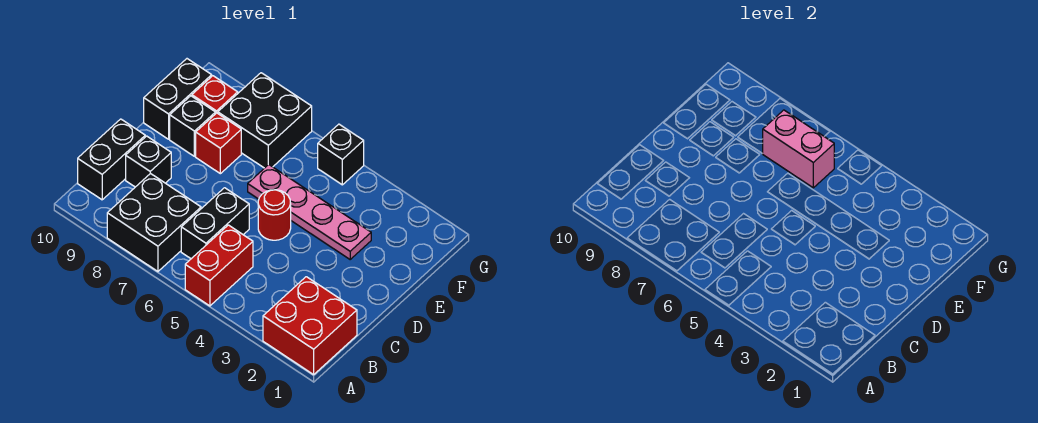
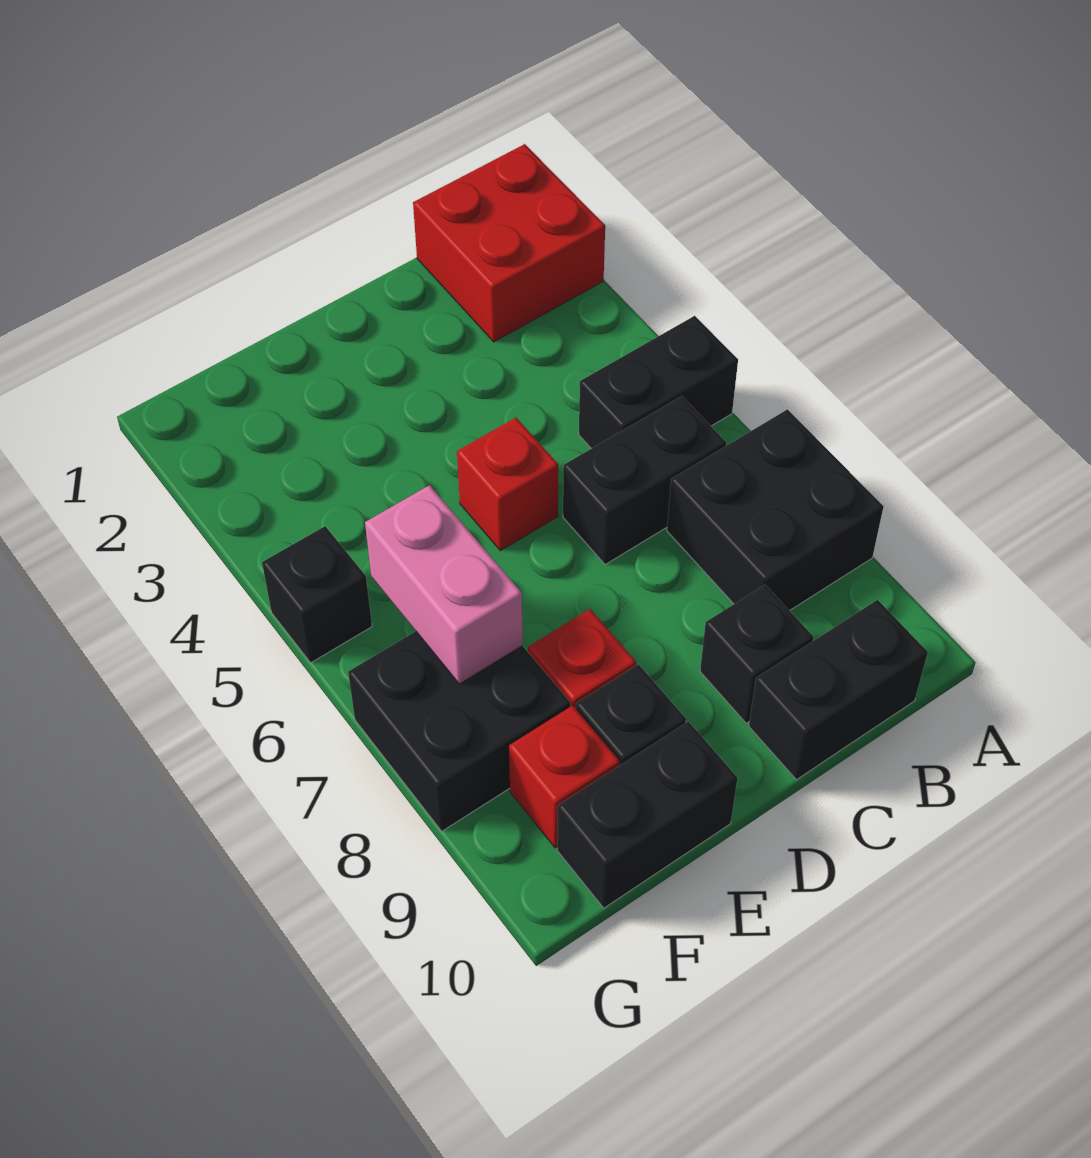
red 1x2 brick [185,225,253,306] -> black 1x2 brick [579,316,738,449]
red 1x1 round brick [258,190,291,240] -> red 1x1 brick [457,418,558,551]
pink 1x4 plate [248,164,371,259] -> none

